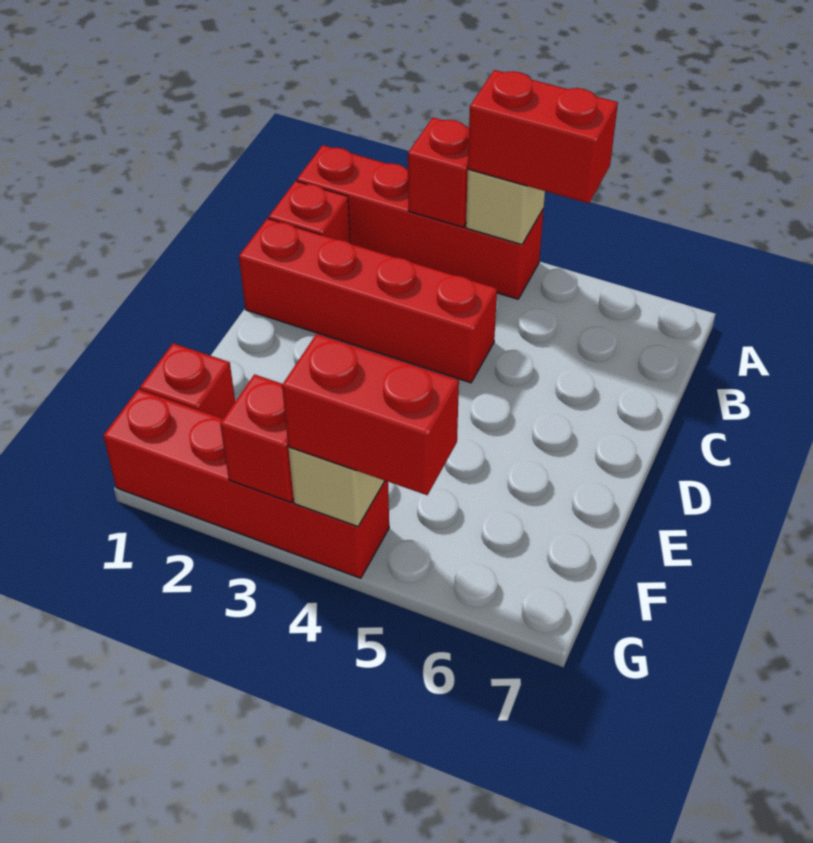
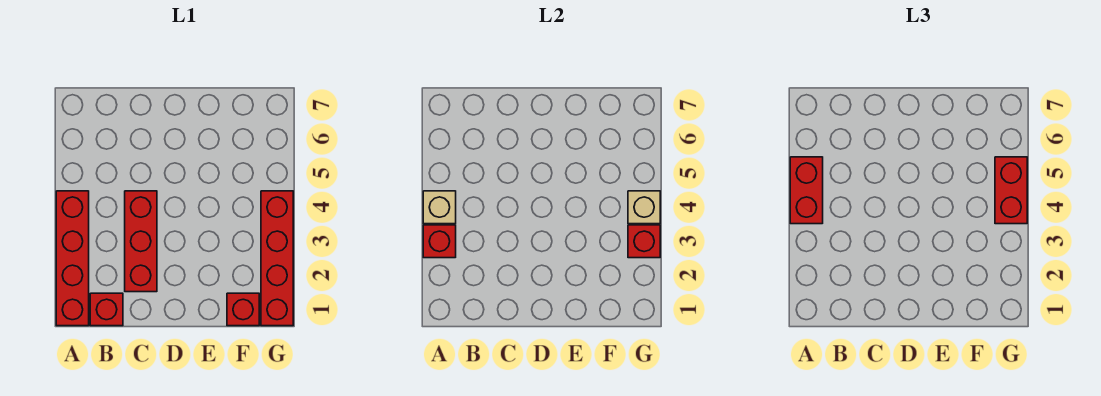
red 1x4 brick [239,219,497,383] -> red 1x3 brick [125,191,157,292]

